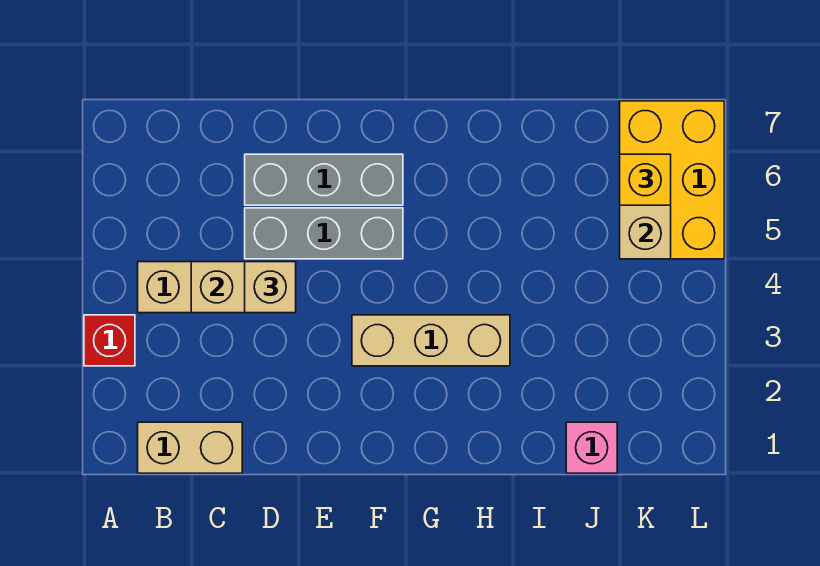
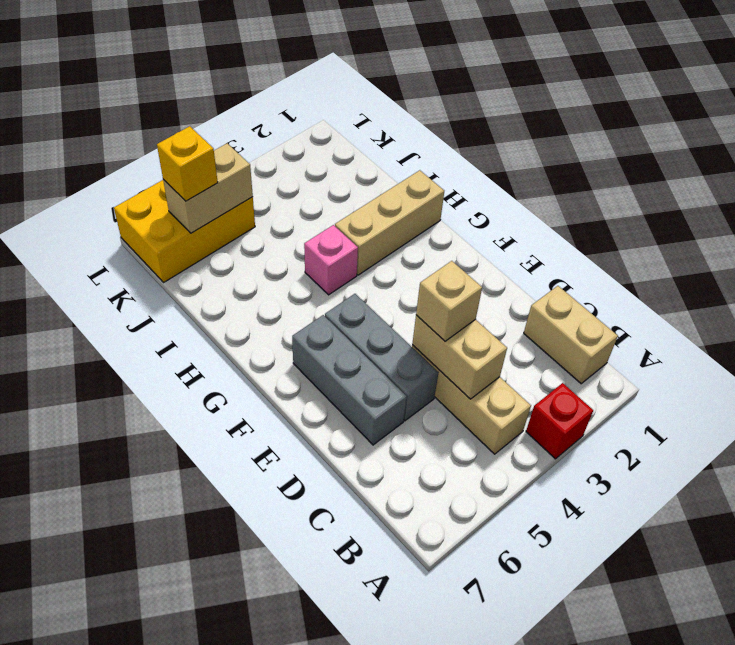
tan 1x3 brick [352,315,510,366] -> tan 1x3 brick turned to [335,170,444,275]
pink 1x1 brick [566,422,617,473] -> pink 1x1 brick moved to [304,225,358,295]

